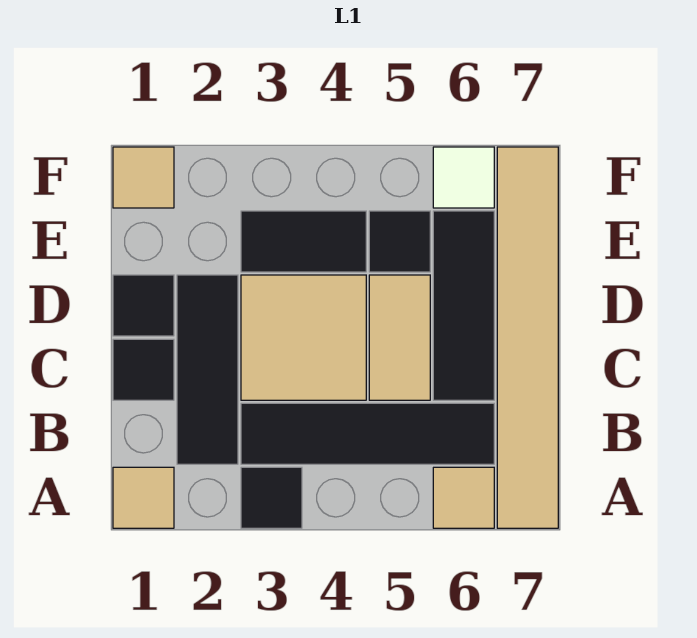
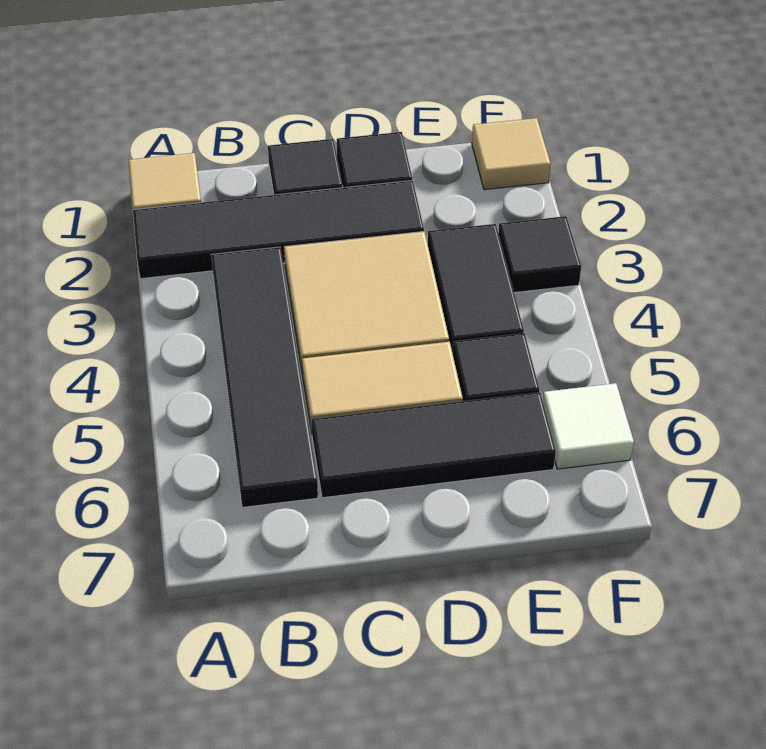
black 1x1 tile [241,467,302,528] -> black 1x1 tile moved to [498,216,581,293]
tan 1x1 tile [433,467,494,528] -> none
tan 1x6 tile [497,147,558,528] -> none
black 1x3 tile [177,275,238,464] -> black 1x4 tile [133,180,424,279]

